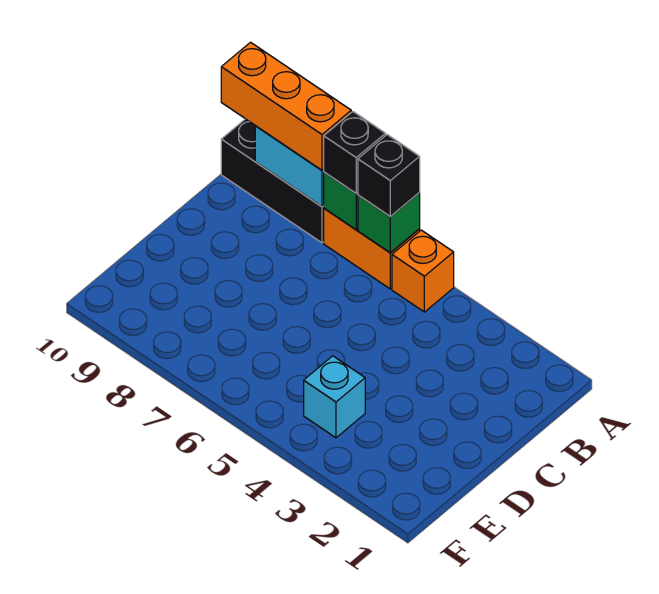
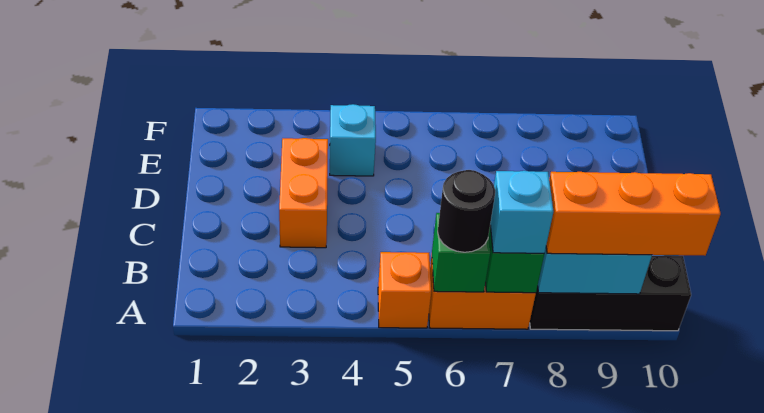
black 1x1 brick [358,135,420,217] -> black 1x1 round brick [438,170,495,252]
black 1x1 brick [323,112,385,193] -> cyan 1x1 brick [490,171,554,253]
none -> orange 1x2 brick [279,138,328,248]

